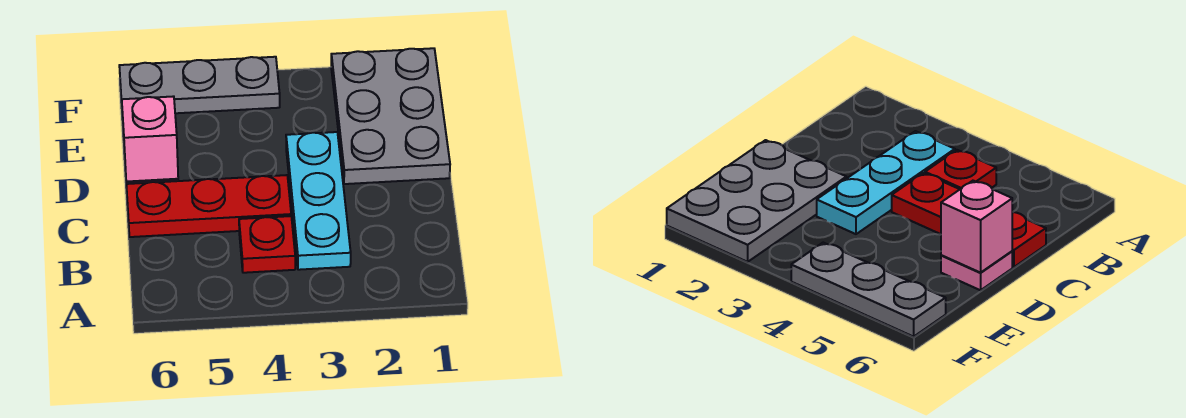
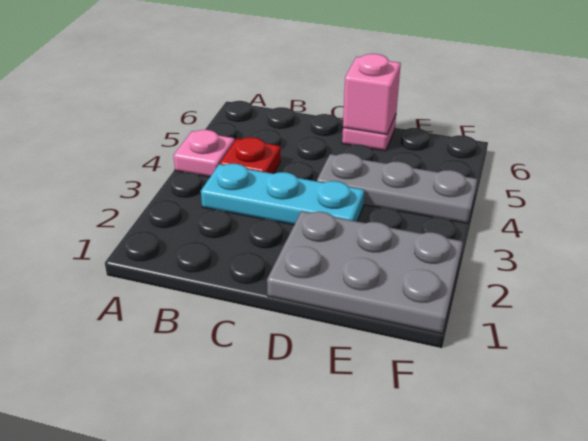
none -> pink 1x1 plate [174,130,235,177]
red 1x3 plate [126,175,291,237] -> none
grey 1x3 plate [119,57,280,116] -> grey 1x3 plate turned to [317,153,477,223]

